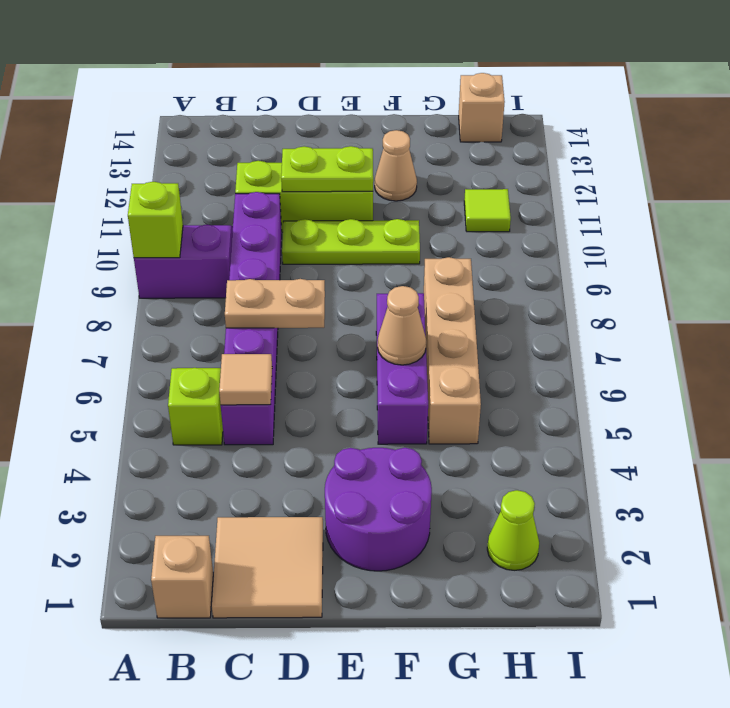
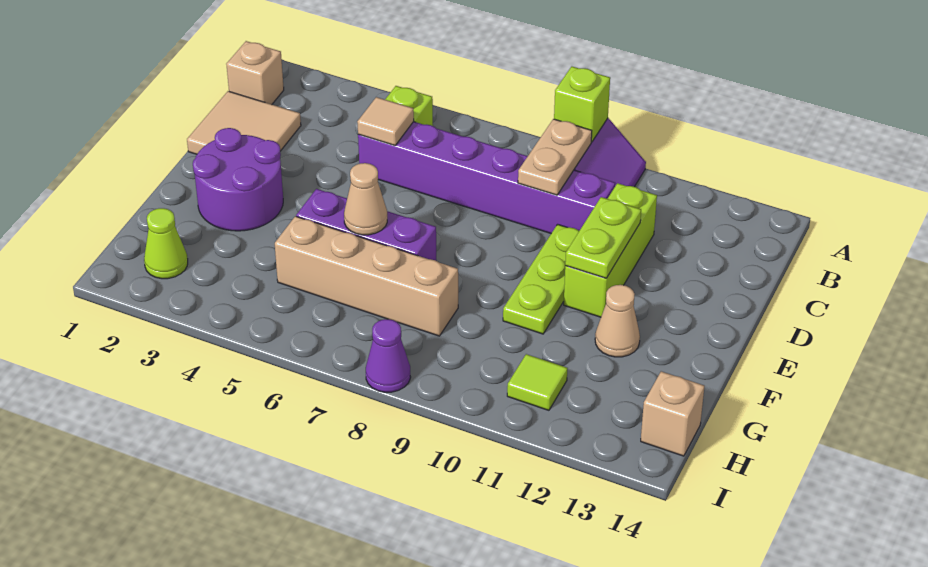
tan 1x2 plate [225,279,325,328] -> tan 1x2 plate moved to [518,119,592,195]
none -> purple 1x1 cone [366,319,411,392]

